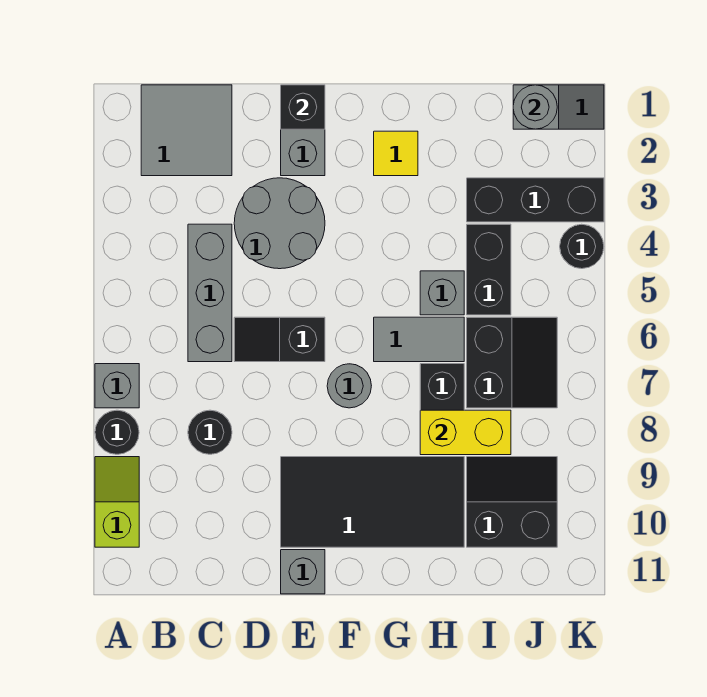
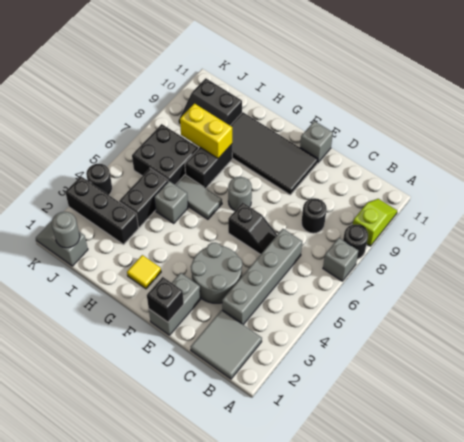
lime 1x2 slope [95,457,139,547] -> lime 1x2 slope turned to [353,199,397,246]
grey 1x3 brick [188,224,232,362] -> grey 1x4 brick [222,229,302,325]
black 2x2 slope [467,317,557,408] -> black 2x2 brick [132,124,198,185]

